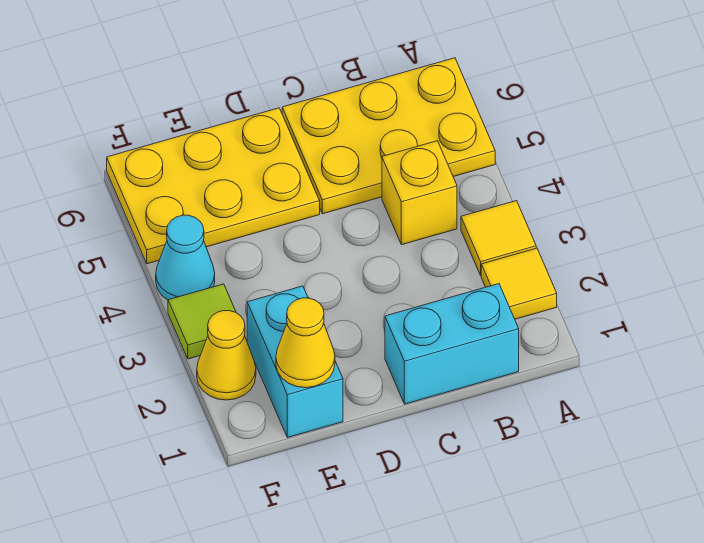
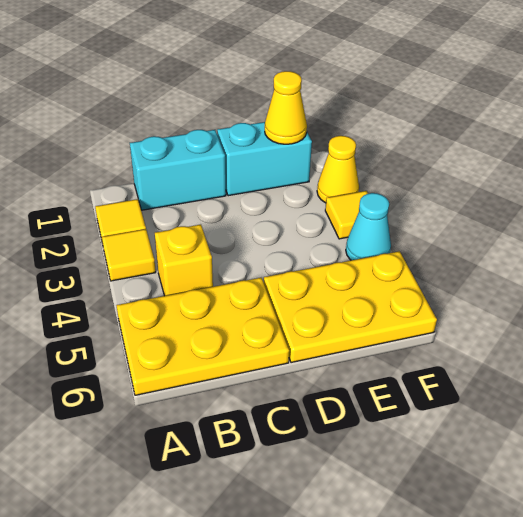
cyan 1x2 brick [247,286,343,438] -> cyan 1x2 brick turned to [217,122,312,196]
lime 1x1 tile [168,284,236,359] -> yellow 1x1 tile [325,191,368,239]

